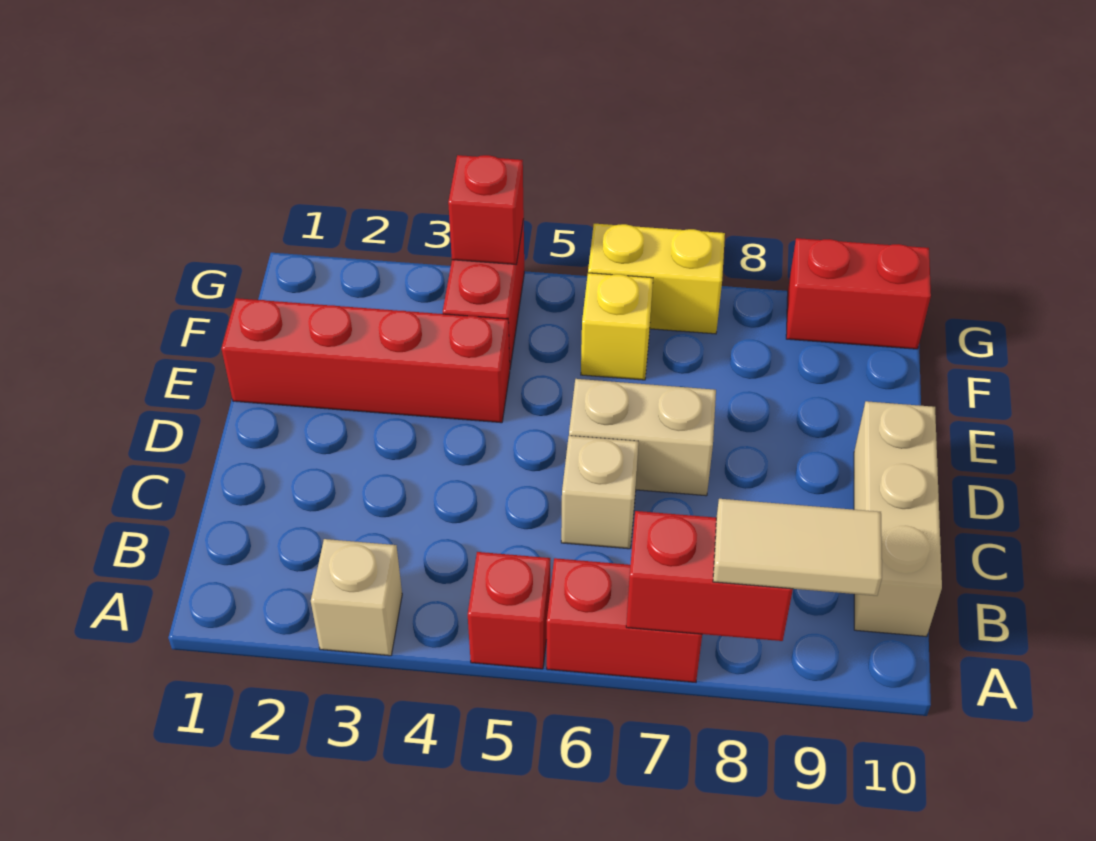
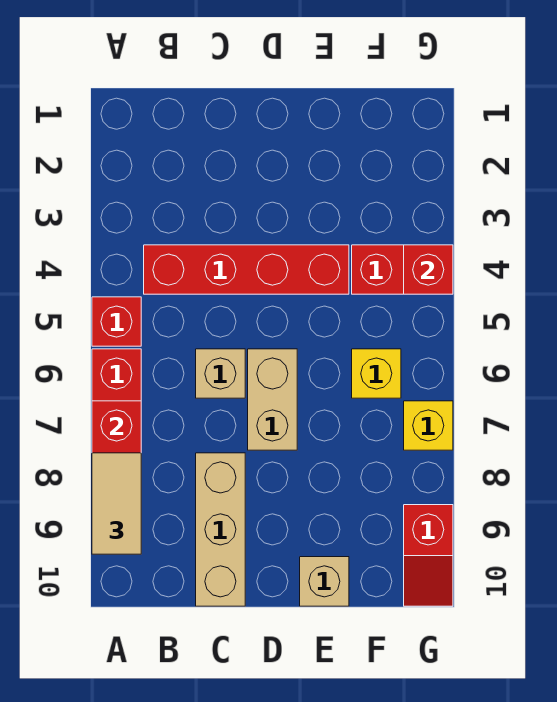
tan 1x1 brick [311,539,402,656] -> tan 1x1 brick moved to [300,557,349,606]
tan 1x3 brick [854,401,942,637] -> tan 1x3 brick turned to [196,453,245,606]
red 1x4 brick [221,298,510,423] -> red 1x4 brick turned to [144,245,349,294]
yellow 1x2 brick [588,224,725,334] -> yellow 1x1 brick [404,401,453,450]
red 1x2 brick [786,238,931,349] -> red 1x2 slope [404,505,453,606]

